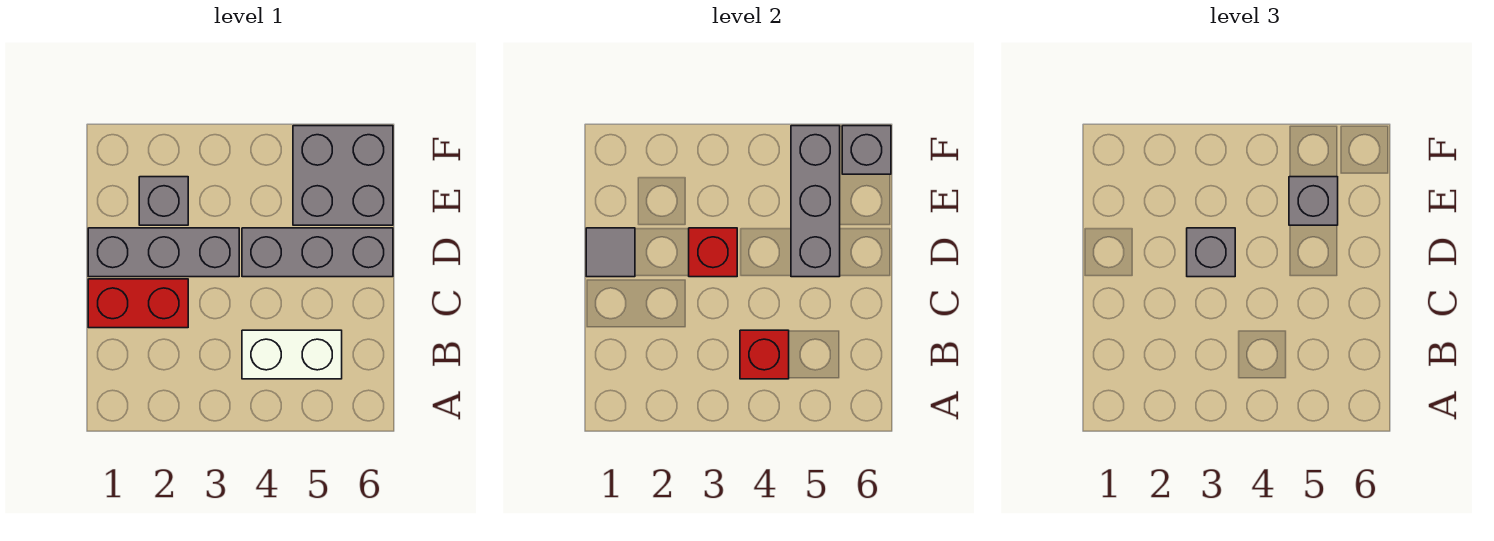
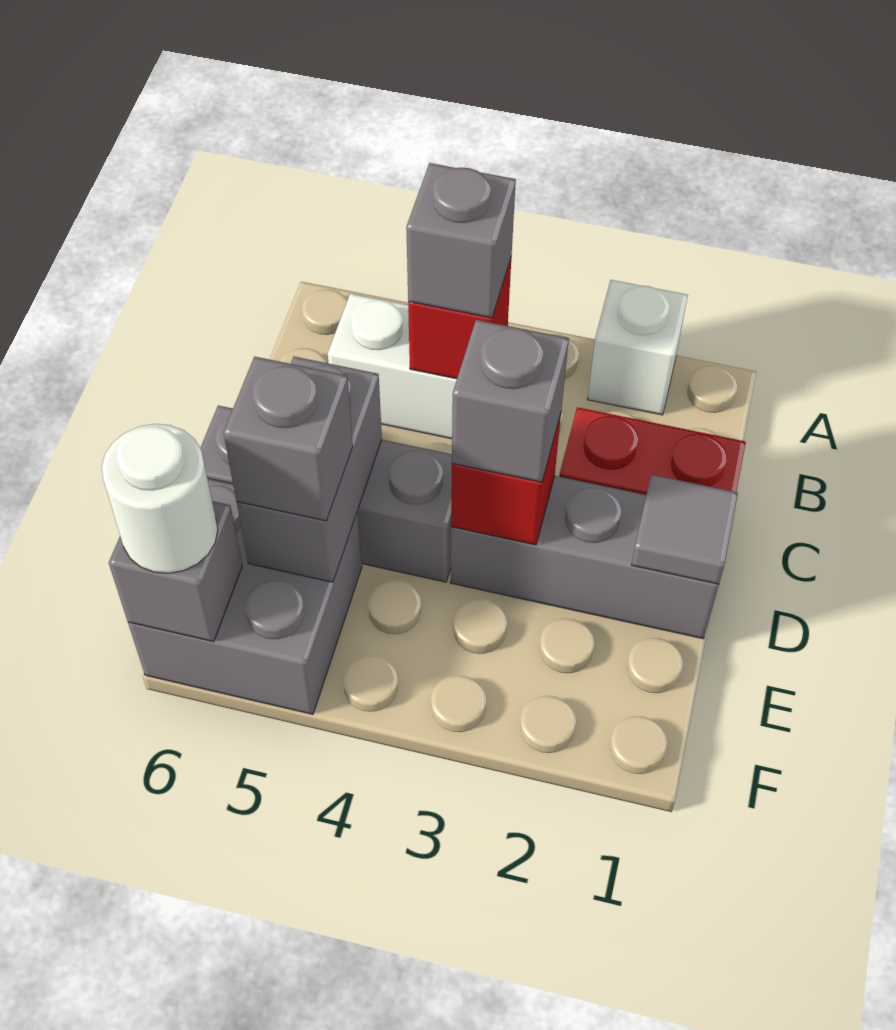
none -> white 1x1 brick [587,280,688,415]
grey 1x3 brick [791,126,840,277] -> grey 1x2 brick [237,357,382,582]
grey 1x1 brick [139,177,188,225] -> grey 1x1 brick moved to [406,163,516,318]
none -> white 1x1 round brick [102,424,218,573]

